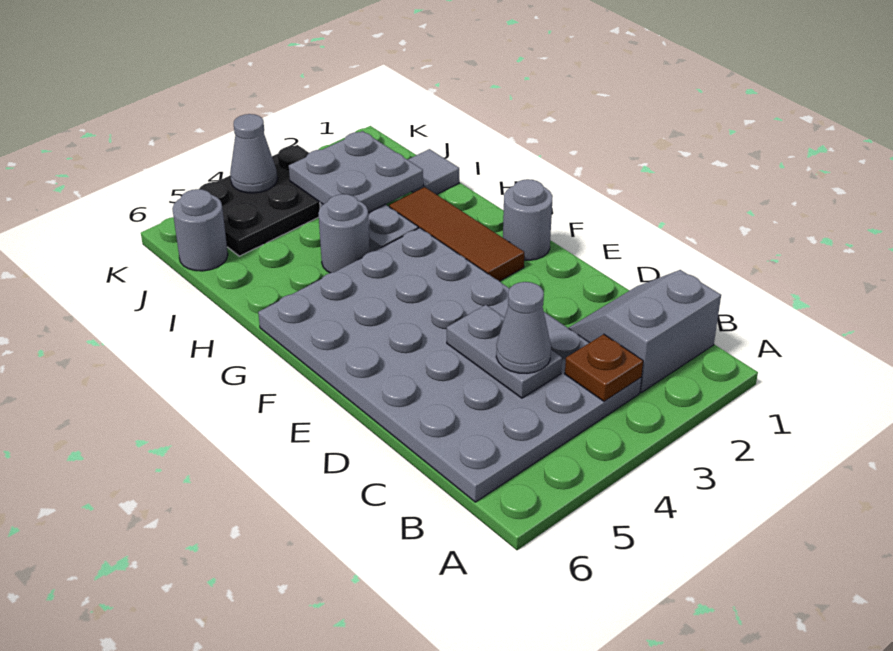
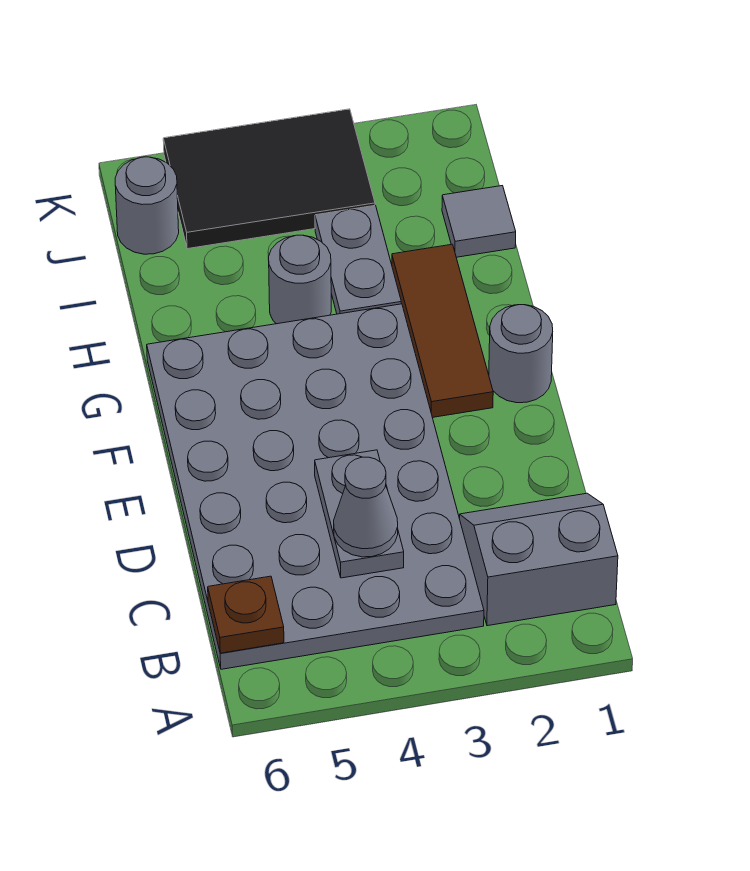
brown 1x1 plate [565,334,643,401] -> brown 1x1 plate moved to [208,576,284,653]
grey 2x2 plate [289,131,423,213] -> none
black 2x3 plate [199,145,320,256] -> black 2x3 tile [163,109,375,249]
grey 1x1 cone [230,114,277,193] -> none

